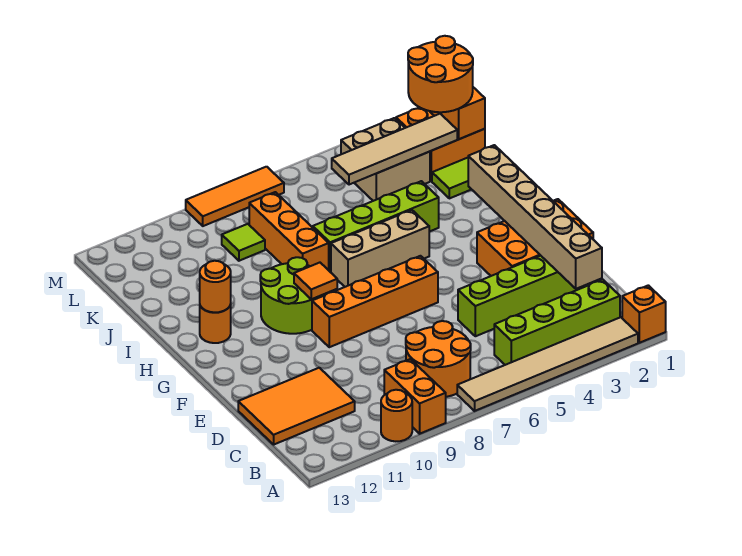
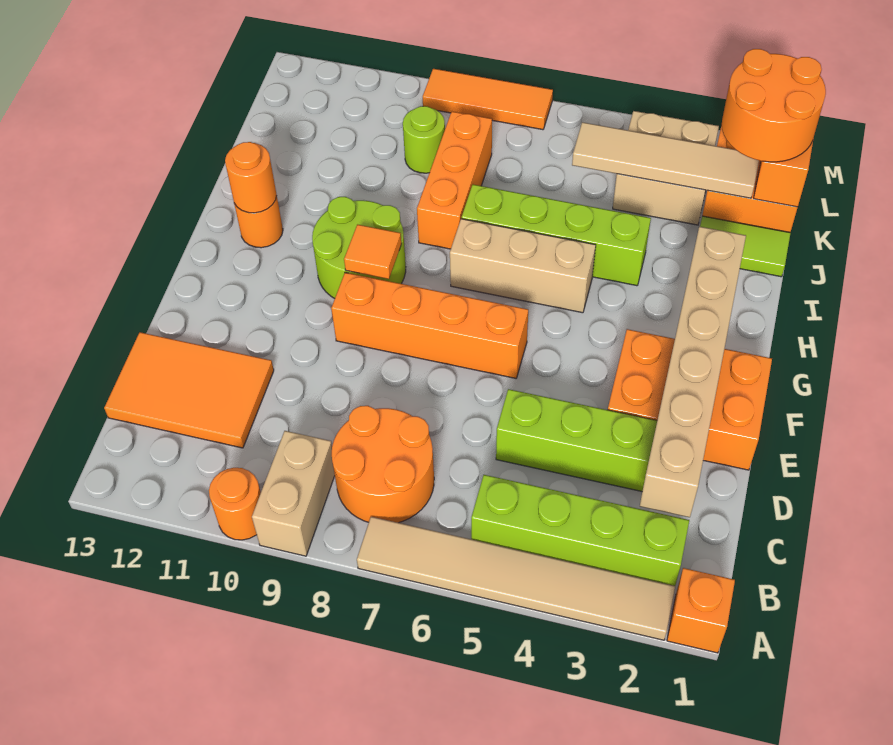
orange 1x2 brick [384,359,446,434] -> tan 1x2 brick [252,431,335,556]
lime 1x1 tile [222,224,265,261] -> lime 1x1 round brick [403,106,445,173]

